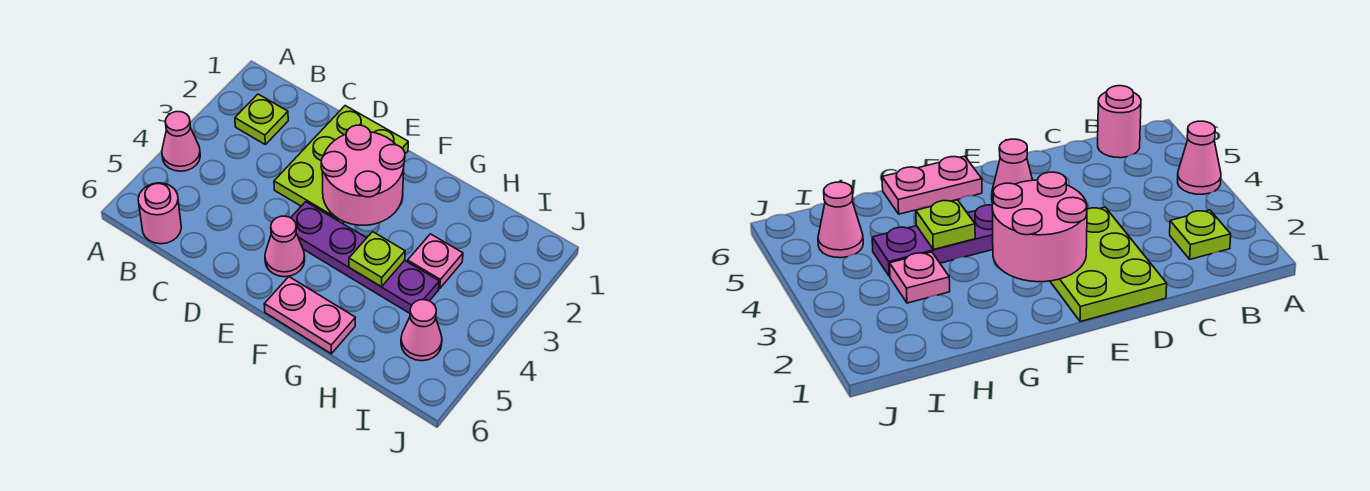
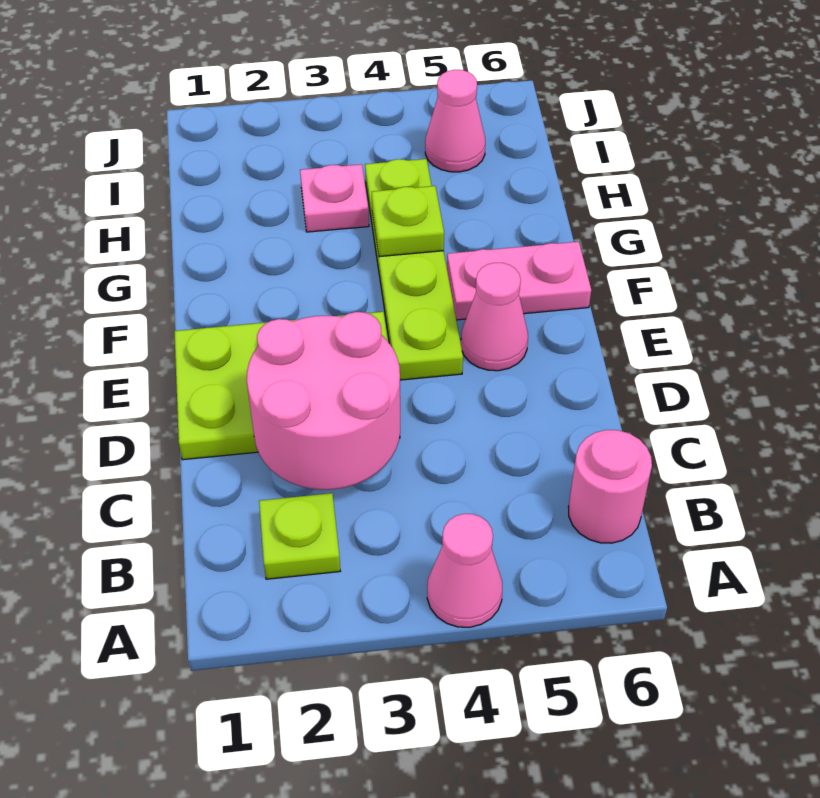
pink 2x2 round brick [321,125,405,225] -> pink 2x2 round brick moved to [247,312,400,490]
purple 1x4 plate [291,202,439,313] -> lime 1x4 plate [365,159,463,380]
pink 1x2 plate [264,277,355,354] -> pink 1x2 plate turned to [447,242,591,320]

